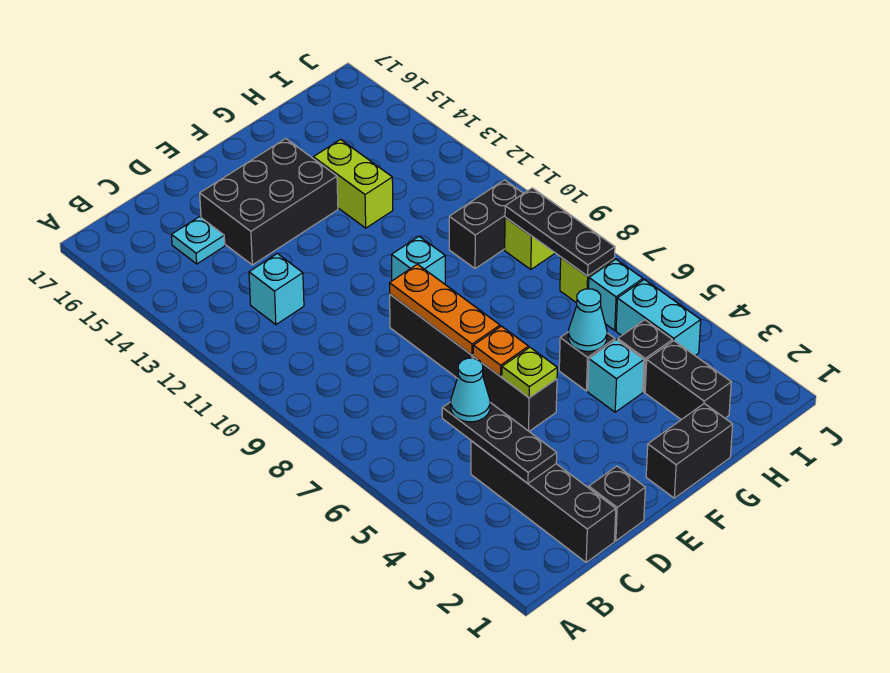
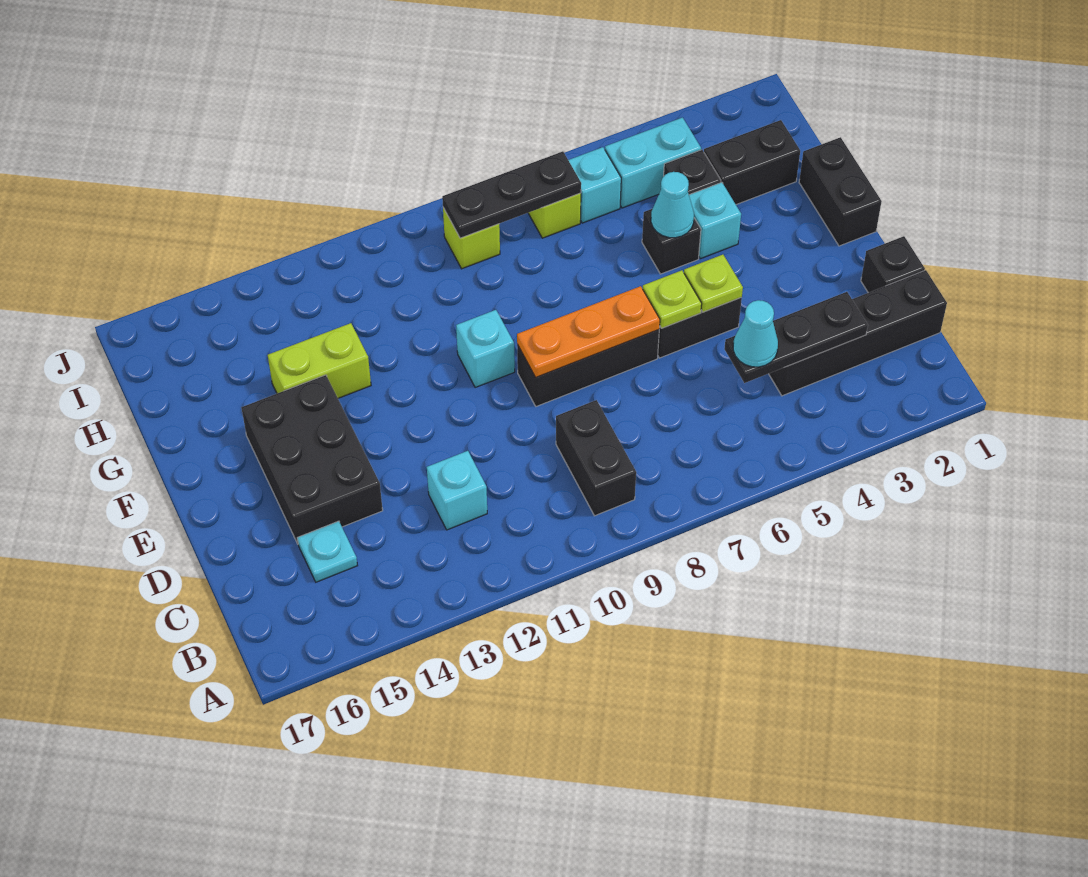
orange 1x1 plate [473,326,529,376] -> lime 1x1 plate [643,270,702,328]
black 1x2 brick [449,180,524,269] -> black 1x2 brick moved to [556,400,636,516]

